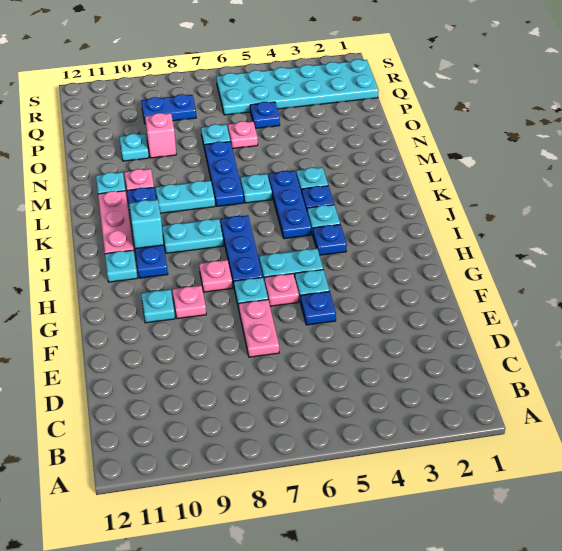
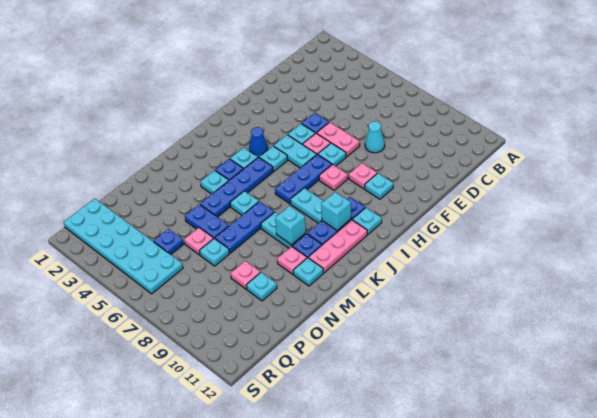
pink 1x2 plate [239,300,279,357] -> pink 1x2 plate turned to [317,122,360,157]
none -> cyan 1x1 cone [365,121,385,153]
blue 1x1 plate [313,224,347,255] -> blue 1x1 cone [249,127,268,157]
none -> cyan 1x1 plate [259,146,288,171]
blue 1x3 plate [269,171,311,239] -> blue 1x4 plate [200,157,273,217]
none -> cyan 1x1 brick [275,206,306,245]
pink 1x1 brick [145,113,176,158] -> pink 1x1 plate [231,261,260,289]
blue 1x2 plate [141,94,196,124] -> blue 1x2 plate moved to [185,204,229,238]

